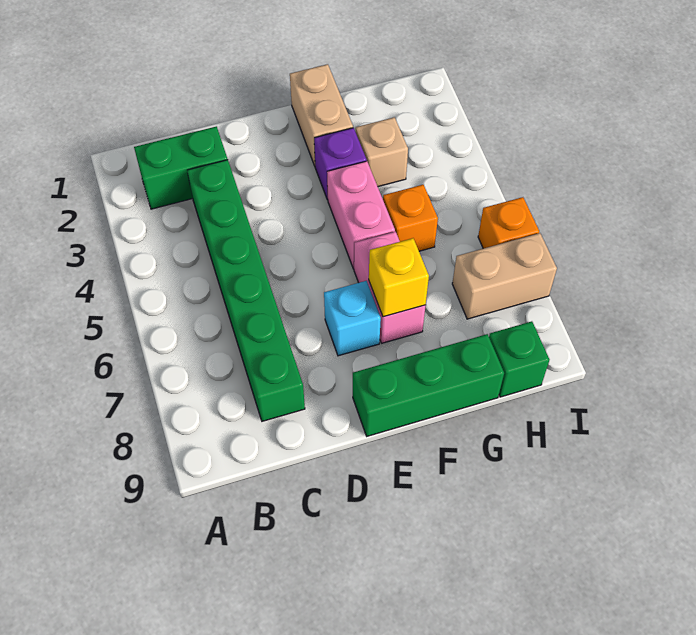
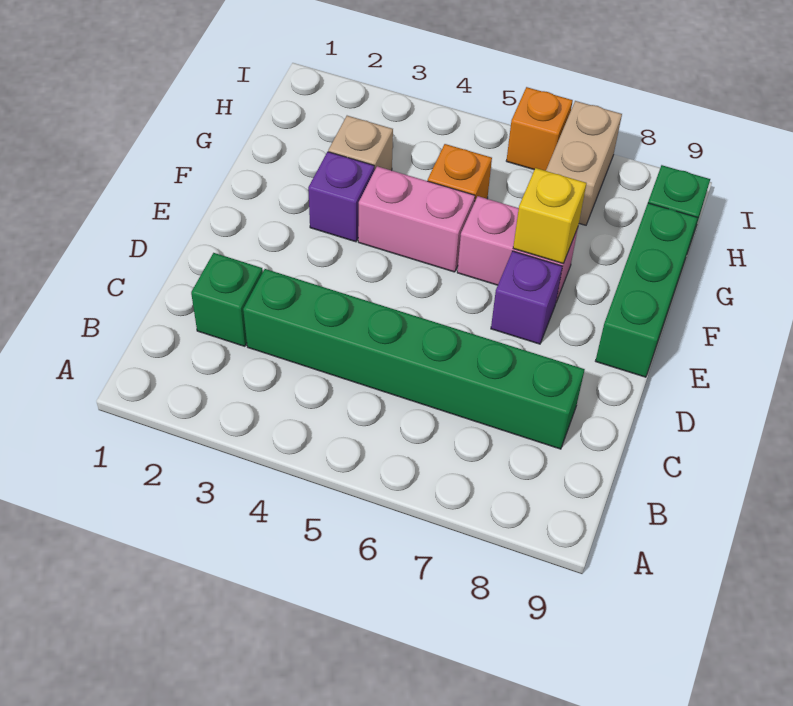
green 1x2 brick [134,126,228,209] -> green 1x1 brick [191,253,263,346]
cyan 1x1 brick [324,281,381,356] -> purple 1x1 brick [491,251,562,344]
tan 1x2 brick [290,64,353,166] -> none

